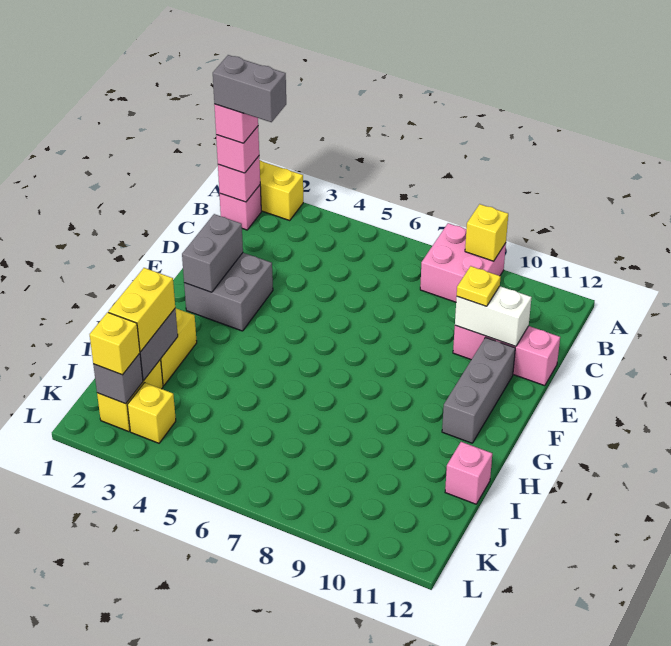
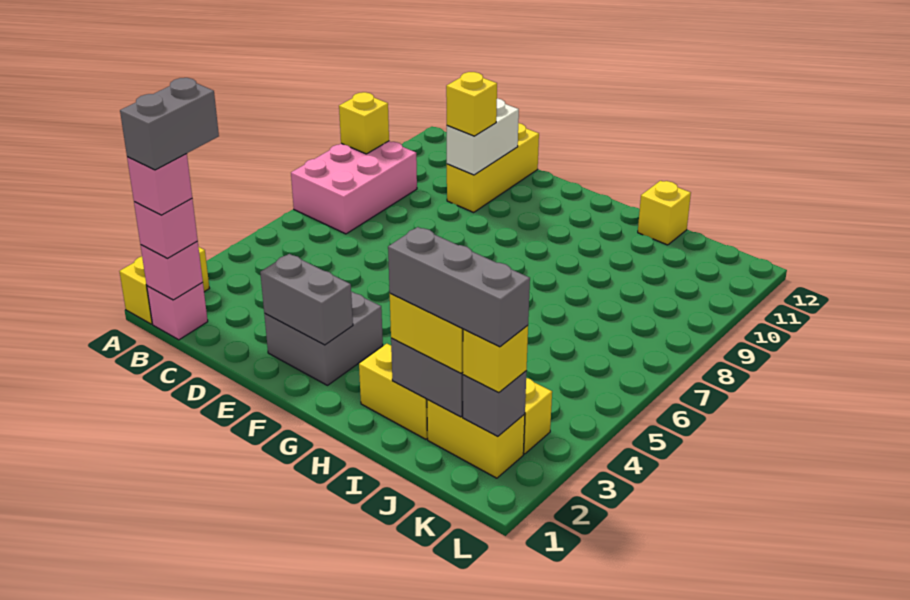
pink 2x2 brick [420,223,506,302] -> pink 2x3 brick [291,141,417,234]
pink 1x3 brick [453,325,560,386] -> yellow 1x3 brick [447,123,539,212]
yellow 1x1 plate [457,266,501,306] -> yellow 1x1 brick [446,72,497,136]
grey 1x3 brick [442,338,515,443] -> grey 1x3 brick moved to [388,227,530,347]
pink 1x1 brick [445,442,492,504] -> yellow 1x1 brick [638,181,691,245]

